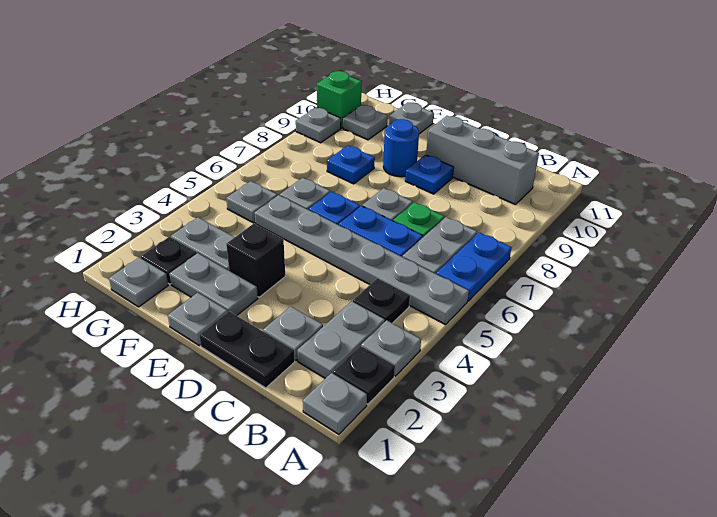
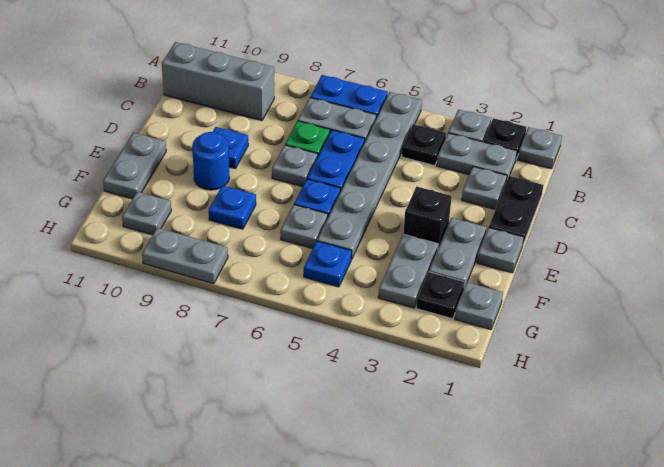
grey 1x3 brick [426,116,539,205] -> grey 1x3 brick turned to [162,42,274,121]
grey 1x1 plate [389,102,434,134] -> grey 1x2 plate [103,133,166,199]
grey 1x1 plate [226,181,277,223] -> blue 1x1 plate [304,241,352,287]
grey 1x1 plate [296,108,341,143] -> grey 1x2 plate [142,228,228,284]
green 1x1 brick [317,71,362,128] -> none

